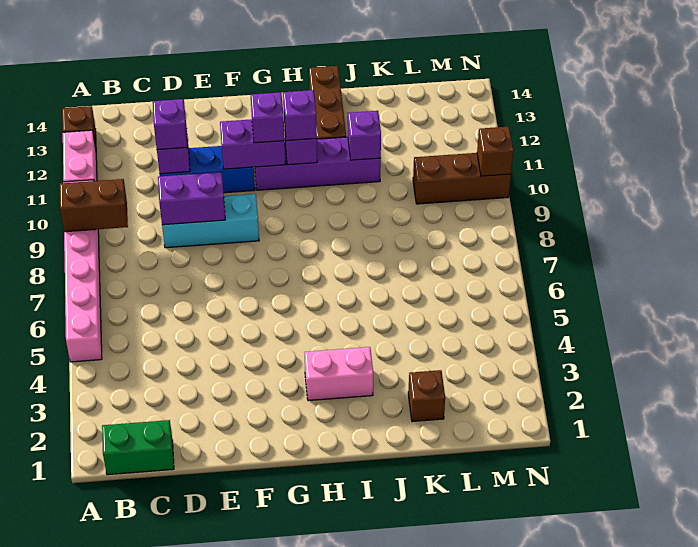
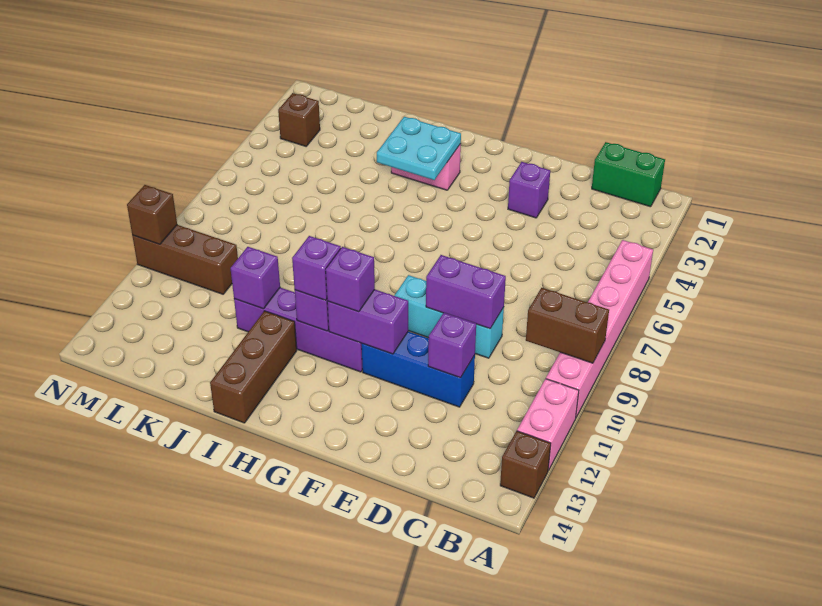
purple 1x1 brick [153,99,188,150] -> purple 1x1 brick moved to [508,162,550,218]
none -> cyan 2x2 plate [377,117,461,180]
brown 1x1 brick [408,370,445,422] -> brown 1x1 brick moved to [278,93,320,146]

